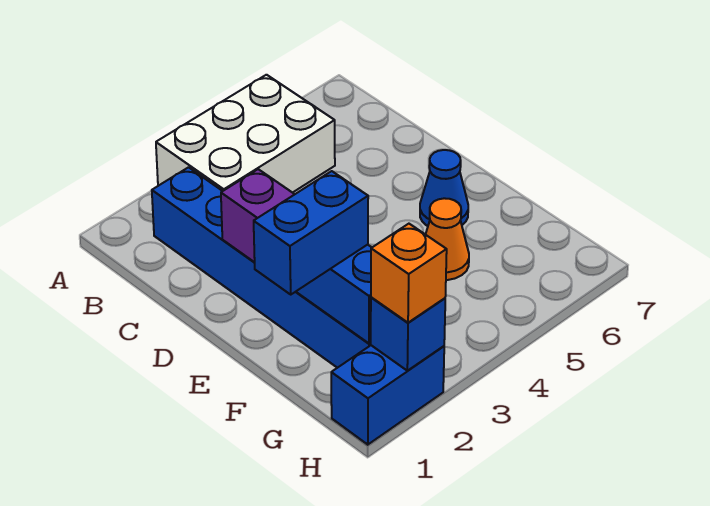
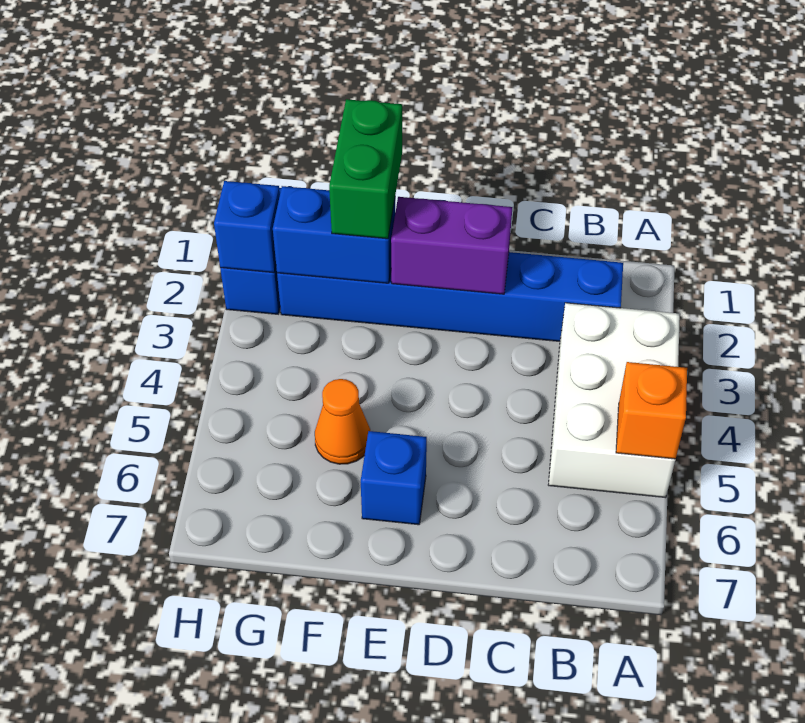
blue 1x1 cone [420,150,468,226] -> blue 1x1 brick [361,431,427,525]
blue 1x2 brick [254,171,368,294] -> green 1x2 brick [329,99,402,239]
orange 1x1 brick [371,224,447,323] -> orange 1x1 brick moved to [616,362,687,459]

